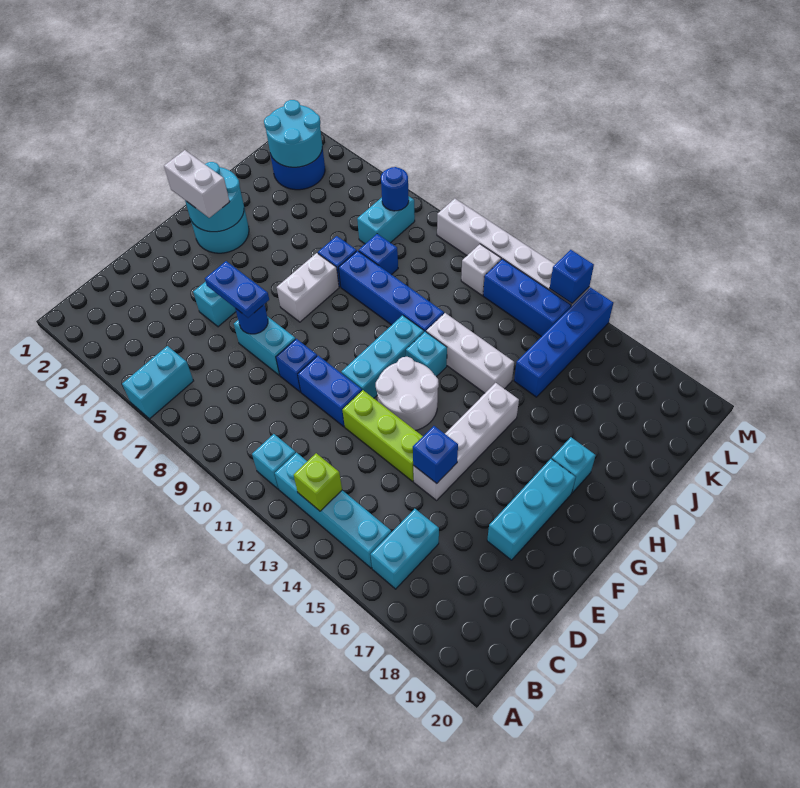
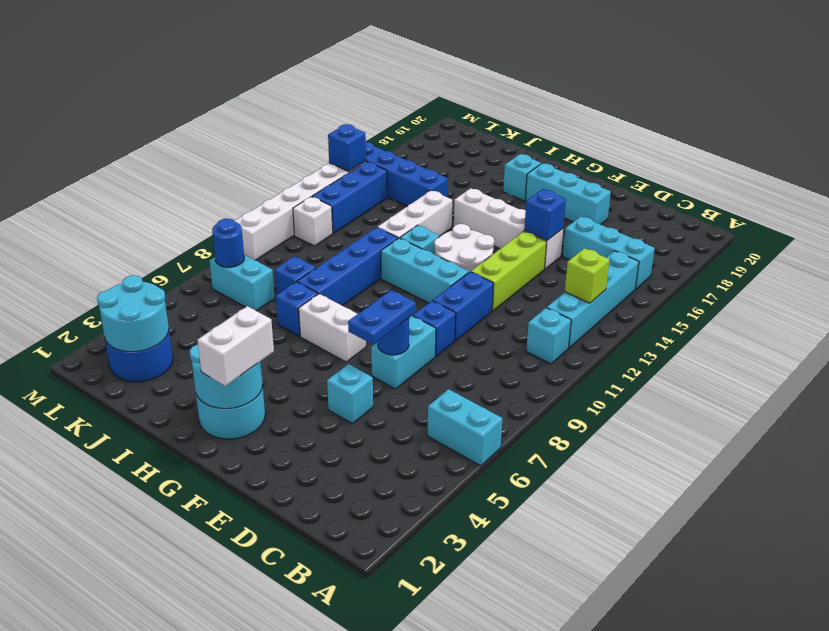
cyan 1x2 brick [370,509,439,589] -> cyan 1x3 brick [563,216,655,289]

